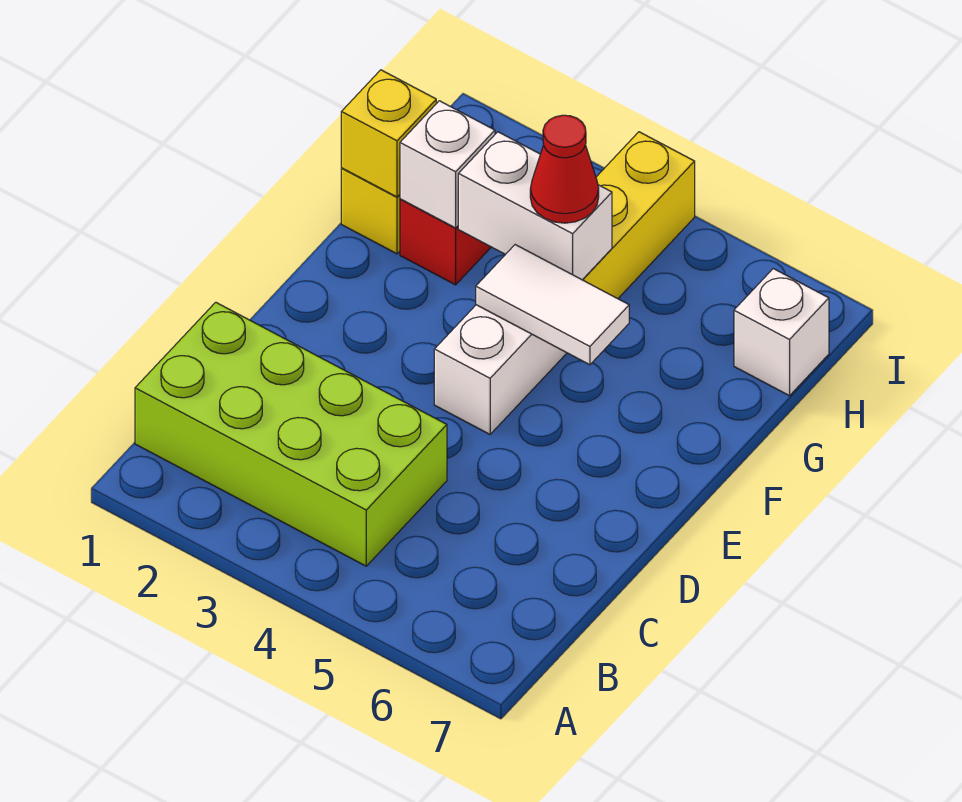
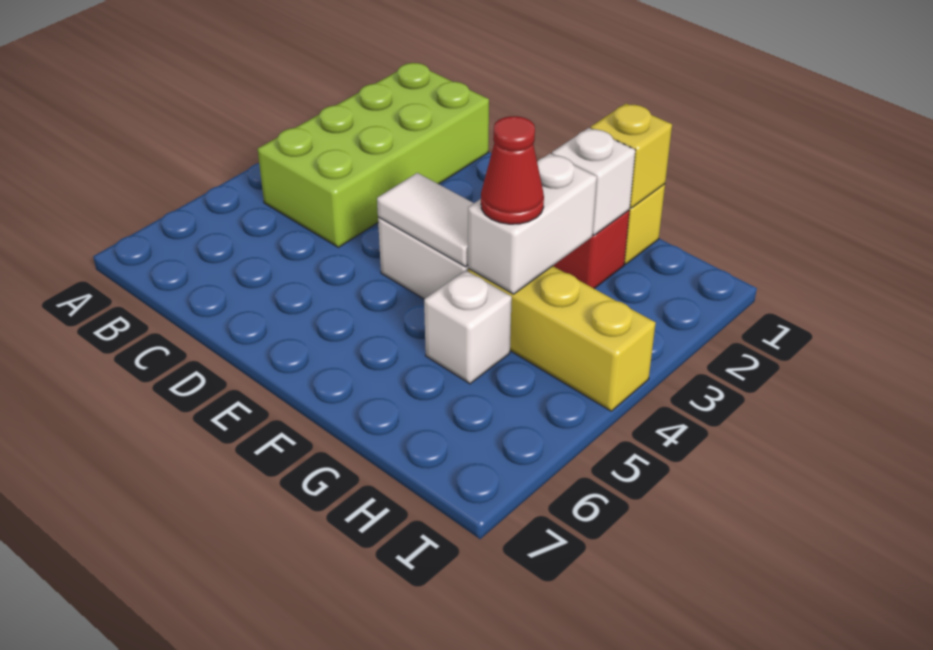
white 1x2 tile [476,245,629,365] -> white 1x2 tile turned to [377,173,474,267]
white 1x1 brick [734,269,829,396] -> white 1x1 brick moved to [424,270,512,384]

